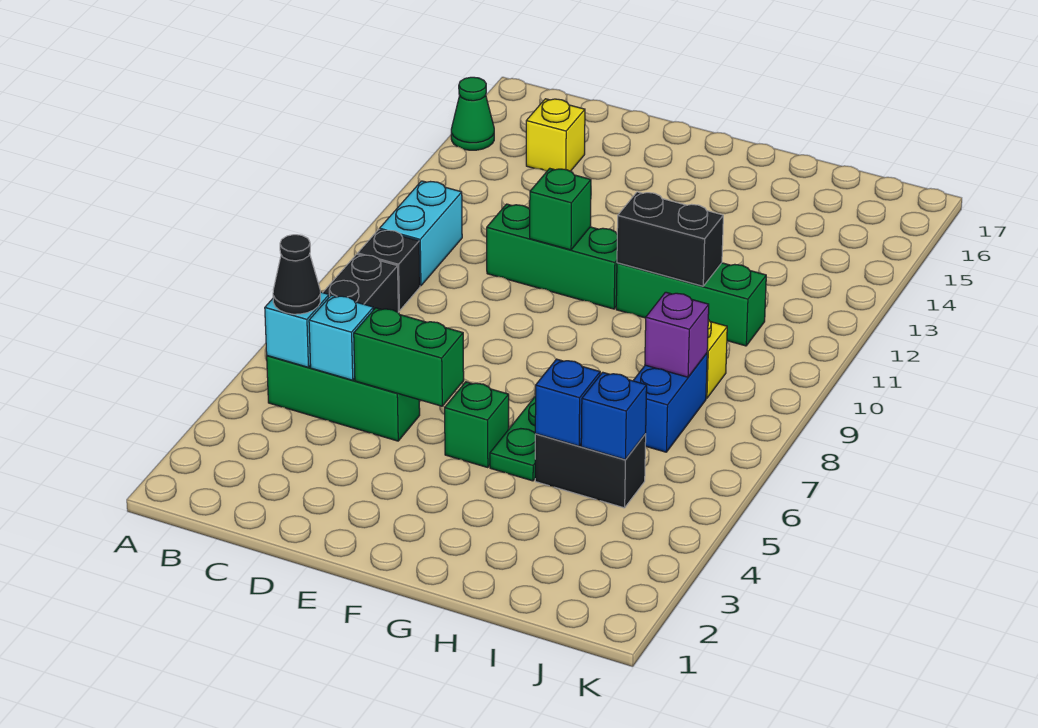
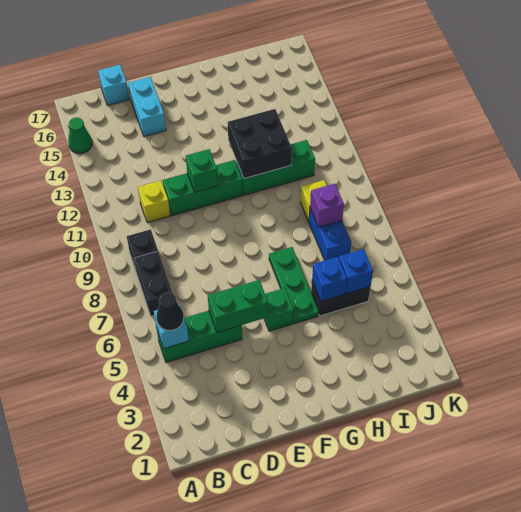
cyan 1x2 brick [380,181,462,286] -> cyan 1x2 brick moved to [128,77,166,137]
cyan 1x1 brick [309,295,373,380] -> cyan 1x1 brick moved to [98,65,129,106]
yellow 1x1 brick [526,99,585,171] -> yellow 1x1 brick moved to [138,181,170,223]
black 1x2 brick [617,192,723,286] -> black 2x2 brick [228,109,292,178]

